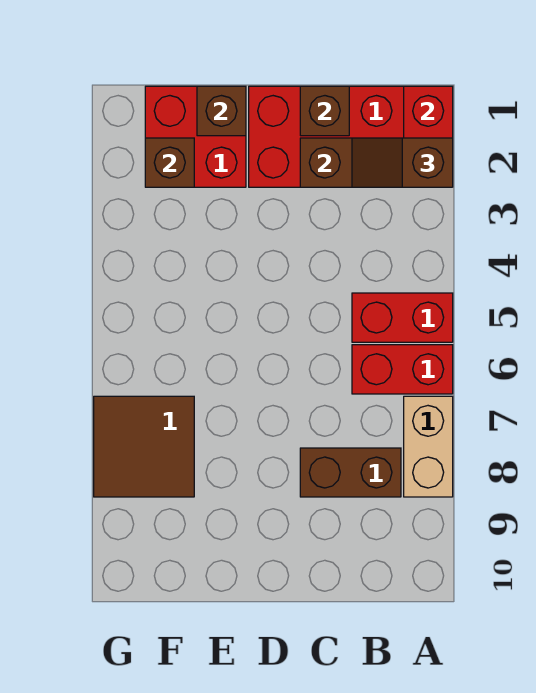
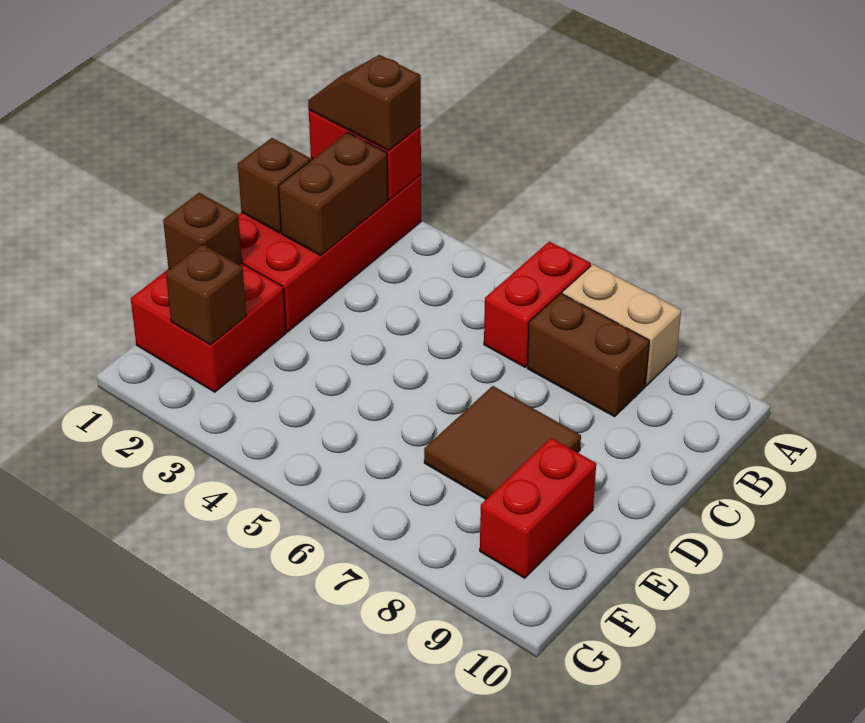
brown 1x2 slope [352,138,453,187] -> brown 1x2 slope turned to [308,55,421,151]
red 1x2 brick [352,293,453,342] -> red 1x2 brick moved to [480,438,596,578]
brown 1x2 brick [300,448,401,497] -> brown 1x2 brick turned to [527,293,649,417]
brown 2x2 tile [94,396,194,497] -> brown 2x2 tile moved to [424,386,581,499]

